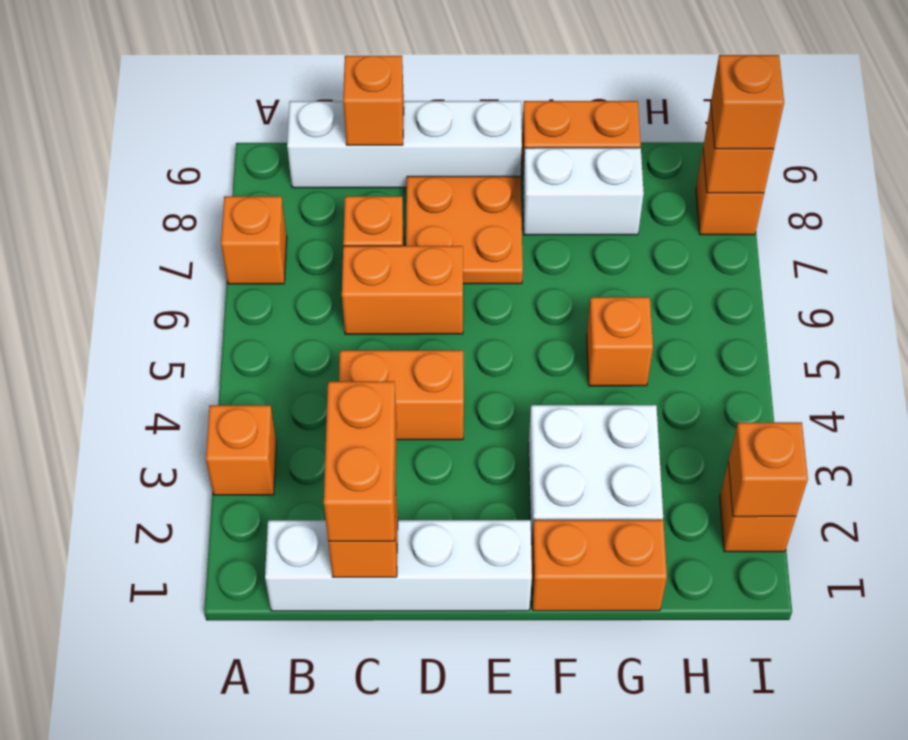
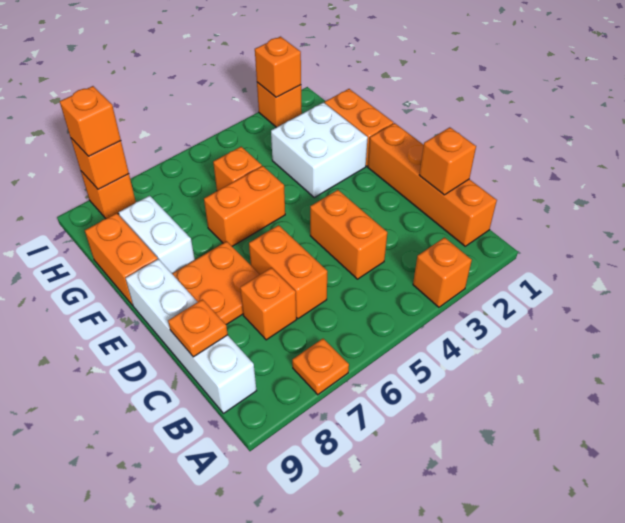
orange 1x1 brick [221,196,287,284] -> orange 1x1 plate [292,339,349,395]
white 1x4 brick [265,520,532,611] -> orange 1x4 brick [368,123,497,246]
orange 1x2 brick [324,381,397,541] -> orange 1x2 brick moved to [204,166,285,246]
orange 1x1 brick [343,56,404,145] -> orange 1x1 plate [168,299,228,357]

